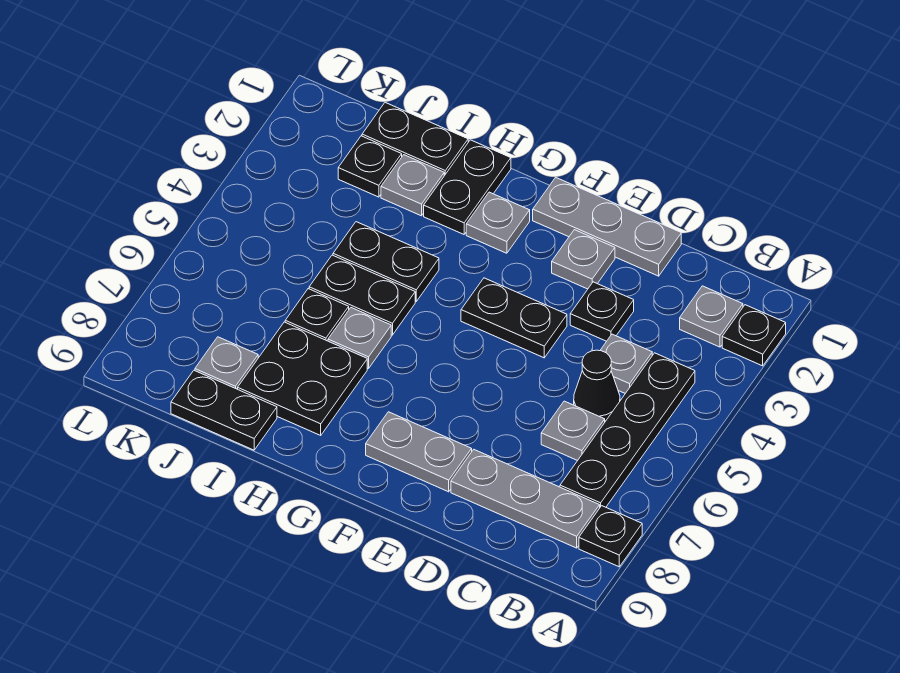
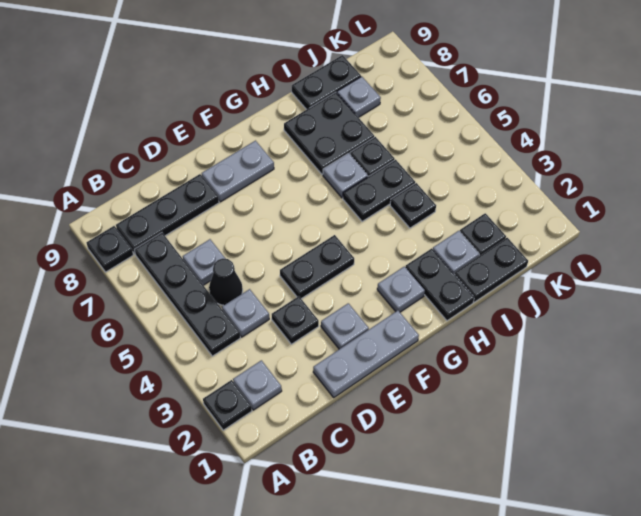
grey 1x3 plate [451,450,600,548] -> black 1x3 plate [116,174,219,254]
black 1x2 plate [333,222,439,301] -> black 1x1 plate [390,183,436,228]

